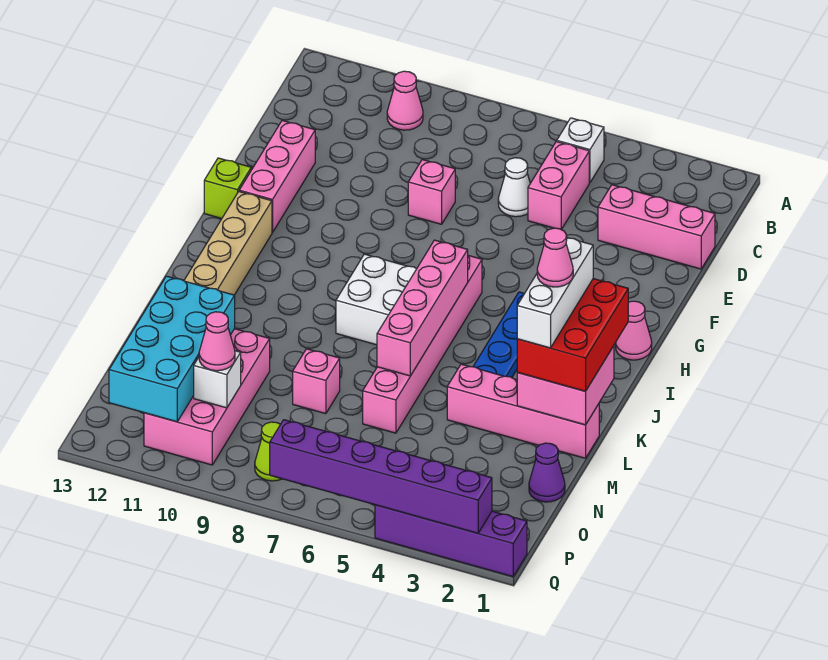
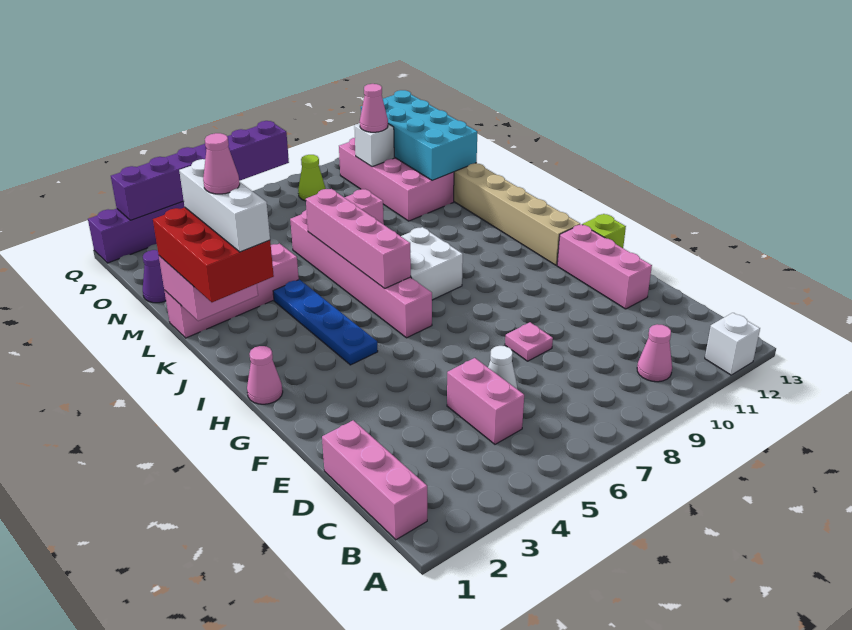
white 1x1 brick [557,118,604,183] -> white 1x1 brick moved to [705,313,760,375]
pink 1x3 brick [598,185,715,269] -> pink 1x3 brick turned to [322,420,427,540]
pink 1x1 brick [408,160,455,224] -> pink 1x1 plate [505,322,553,361]

